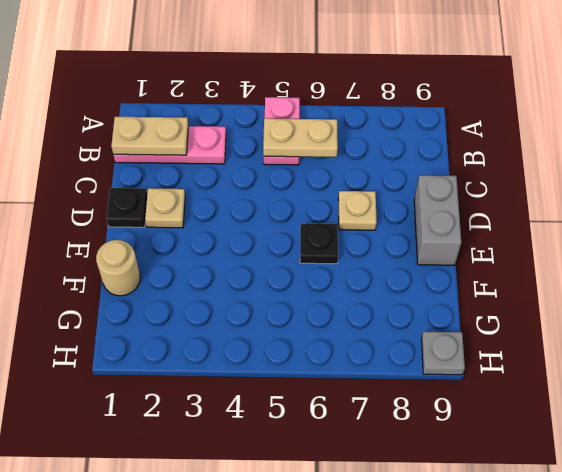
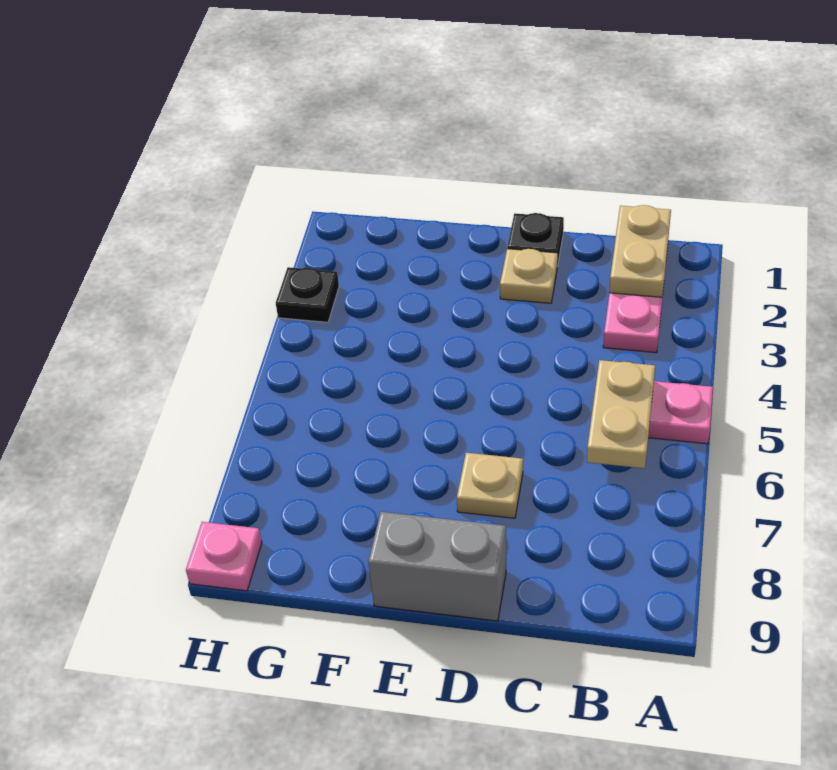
black 1x1 plate [300,223,338,264] -> black 1x1 plate moved to [276,267,339,322]
tan 1x1 round brick [96,240,140,296] -> none
grey 1x1 plate [421,332,465,375] -> pink 1x1 plate [186,522,262,591]

